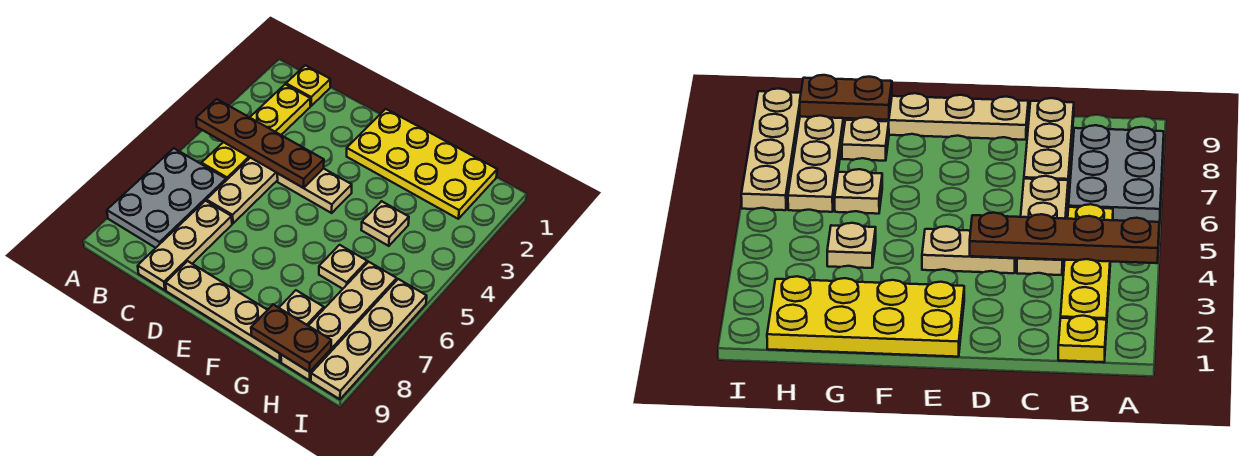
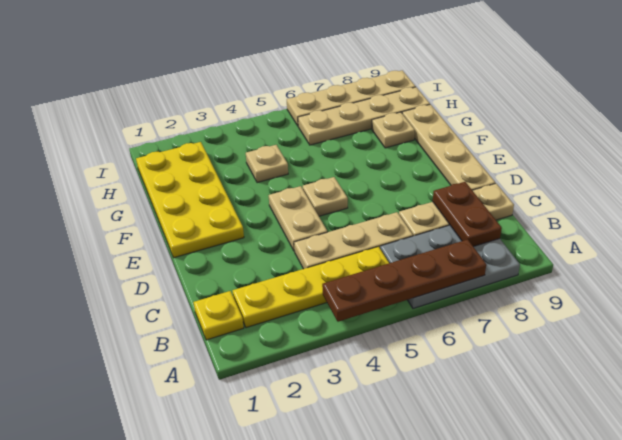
brown 1x4 plate [196,99,324,188] -> brown 1x4 plate turned to [322,239,486,322]
tan 1x1 plate [319,245,367,289] -> tan 1x1 plate moved to [303,177,348,216]
brown 1x2 plate [251,305,331,372] -> brown 1x2 plate moved to [433,182,502,247]

